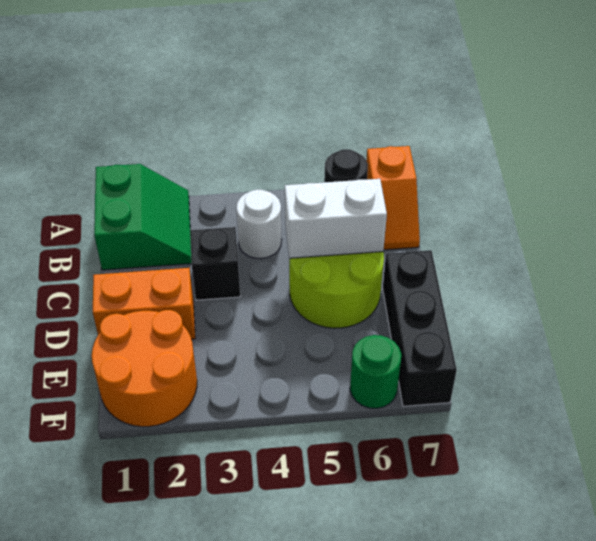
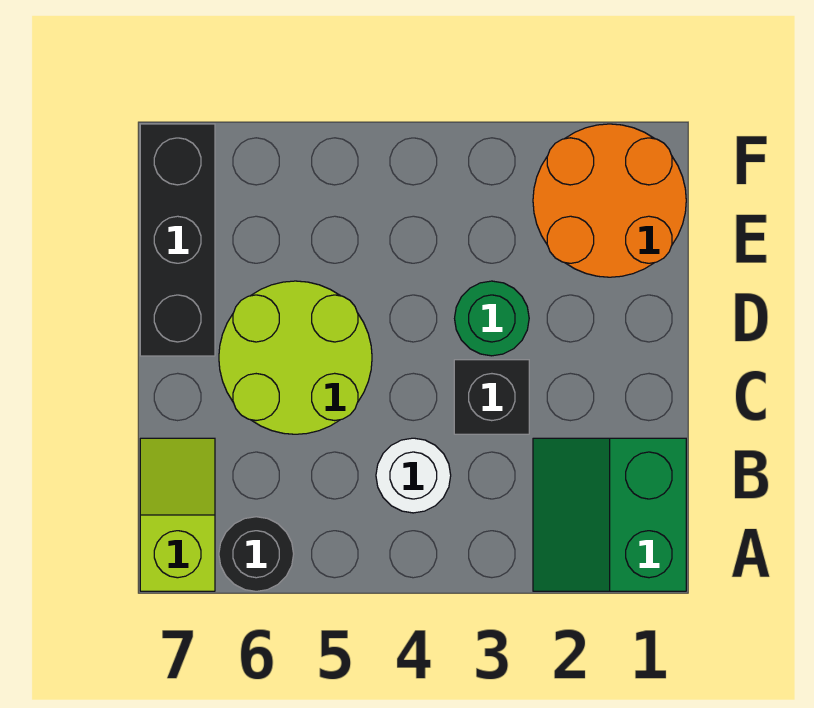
orange 1x2 slope [366,146,420,250] -> lime 1x2 slope [140,438,215,591]
white 1x2 brick [285,179,387,258] -> none
orange 1x2 brick [93,268,195,339] -> none
green 1x1 round brick [350,335,401,408] -> green 1x1 round brick moved to [455,281,529,356]

